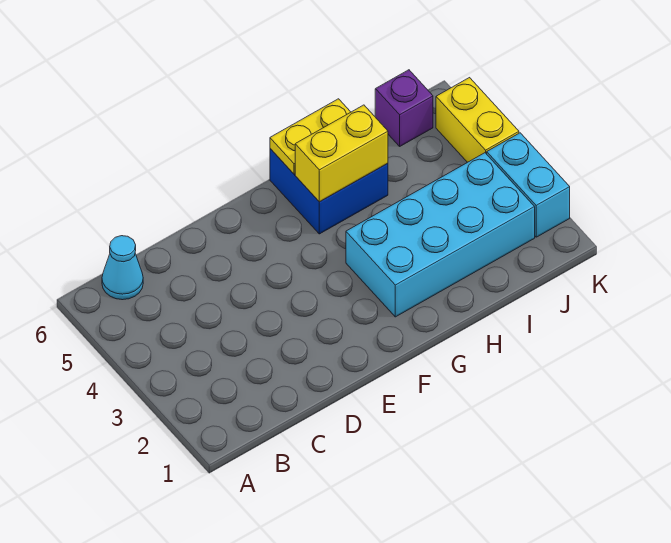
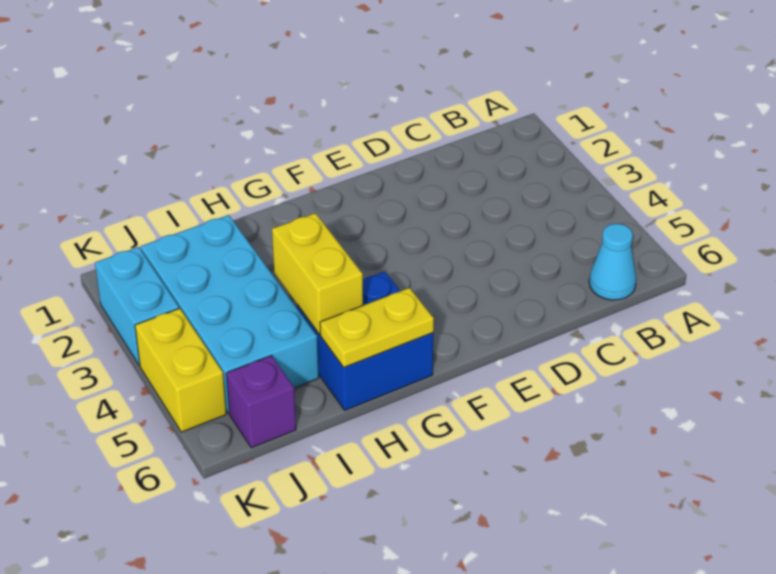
cyan 2x4 brick [346,153,535,317] -> cyan 2x4 brick turned to [141,215,319,413]
yellow 1x2 brick [295,105,388,202] -> yellow 1x2 brick turned to [272,213,363,334]

